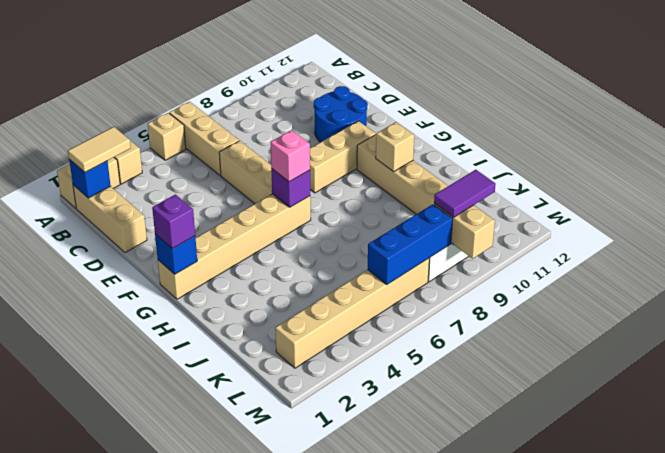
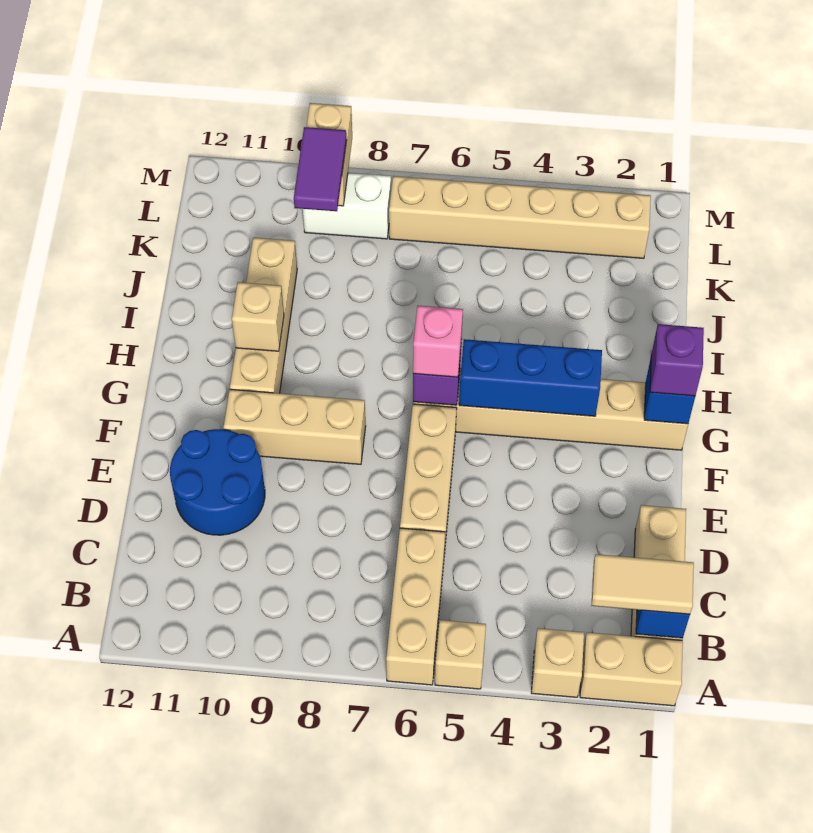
blue 1x3 brick [368,204,453,284] -> blue 1x3 brick moved to [459,339,602,416]
purple 1x2 tile [434,170,496,217] -> purple 1x2 tile turned to [294,127,347,211]

